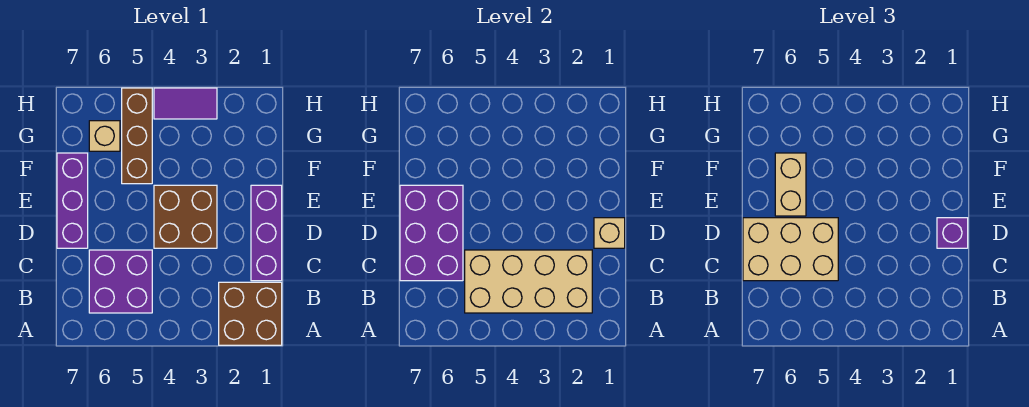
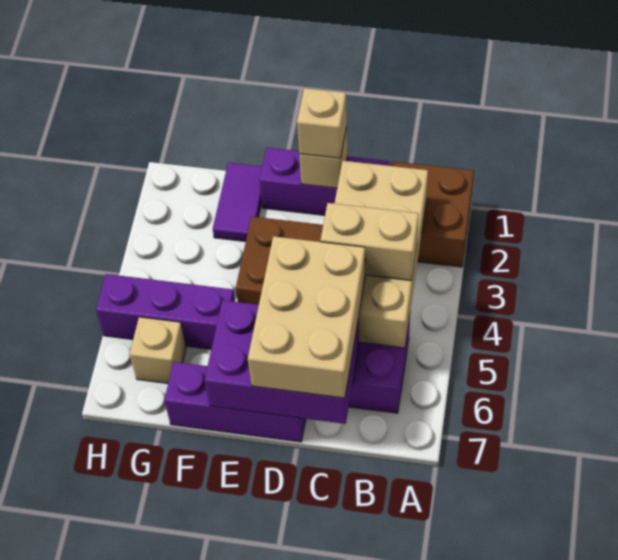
purple 1x1 brick [937,218,968,248] -> tan 1x1 brick [297,88,347,158]
tan 1x2 brick [775,153,806,216] -> tan 1x2 brick moved to [320,203,419,281]
brown 1x3 brick [122,88,152,184] -> purple 1x3 brick [96,274,235,349]
purple 1x2 tile [154,88,217,119] -> purple 1x2 tile moved to [213,163,262,242]

